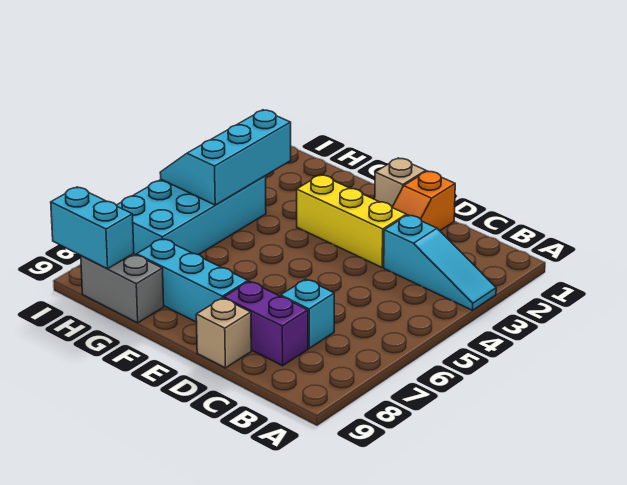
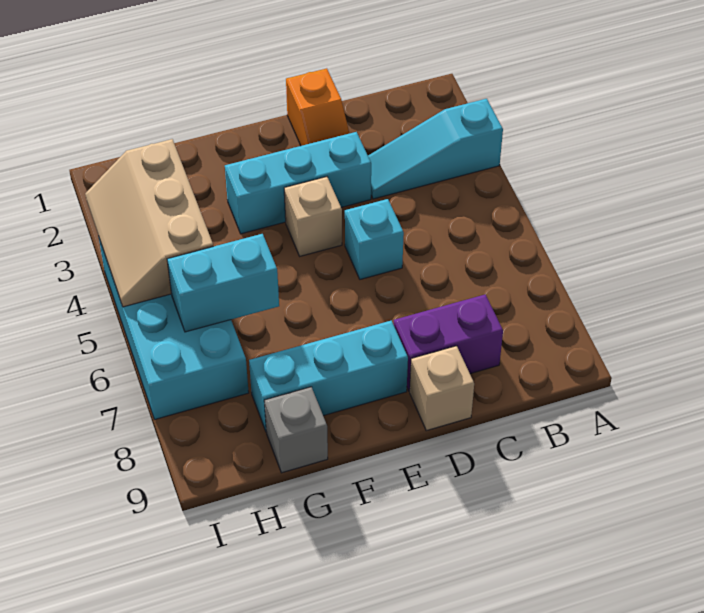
cyan 1x3 slope [384,215,496,310] -> cyan 1x3 slope turned to [368,99,503,199]
cyan 1x1 brick [281,279,334,348] -> cyan 1x1 brick moved to [345,199,404,279]
yellow 1x3 brick [297,175,407,267] -> cyan 1x3 brick [225,132,371,234]
tan 1x1 brick [375,158,426,207] -> tan 1x1 brick moved to [284,177,342,256]
grey 1x2 brick [81,254,164,323] -> grey 1x1 brick [264,387,328,473]
cyan 2x3 slope [160,110,291,205] -> tan 2x3 slope [85,139,213,307]
cyan 1x2 brick [51,187,134,269] -> cyan 1x2 brick moved to [167,234,279,332]

